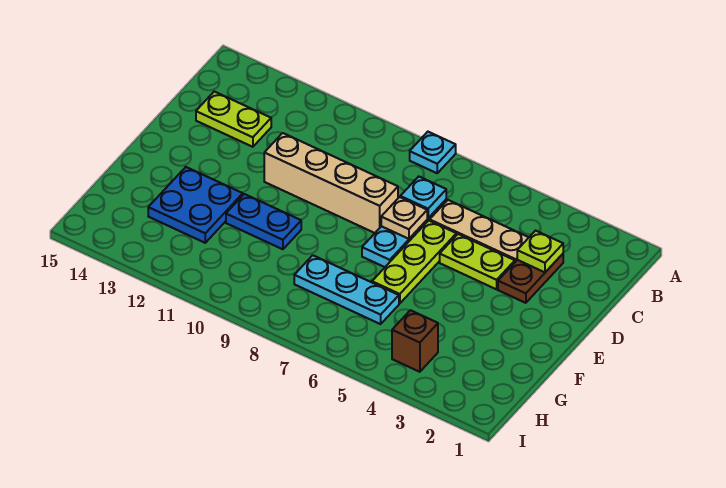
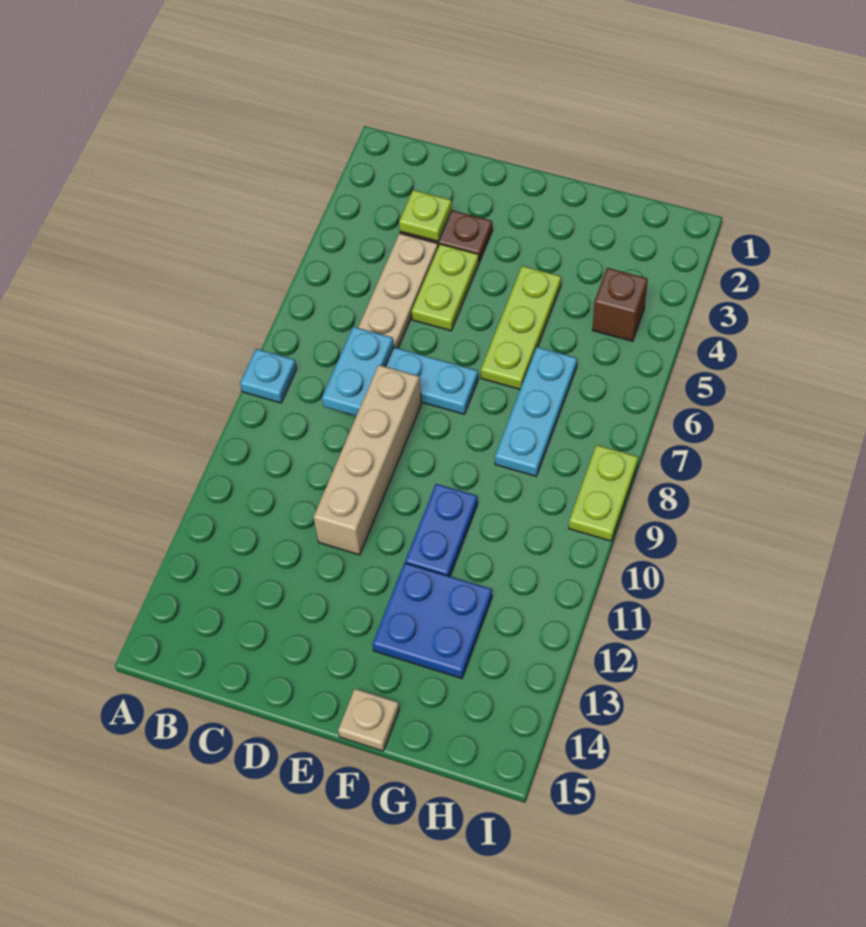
cyan 1x1 plate [400,176,446,218] -> cyan 1x2 plate [322,327,394,416]
lime 1x2 plate [196,92,271,147] -> lime 1x2 plate moved to [569,445,638,541]
lime 1x3 plate [372,221,456,304] -> lime 1x3 plate turned to [481,266,561,389]
tan 1x1 plate [381,197,427,239] -> tan 1x1 plate moved to [338,689,399,751]

